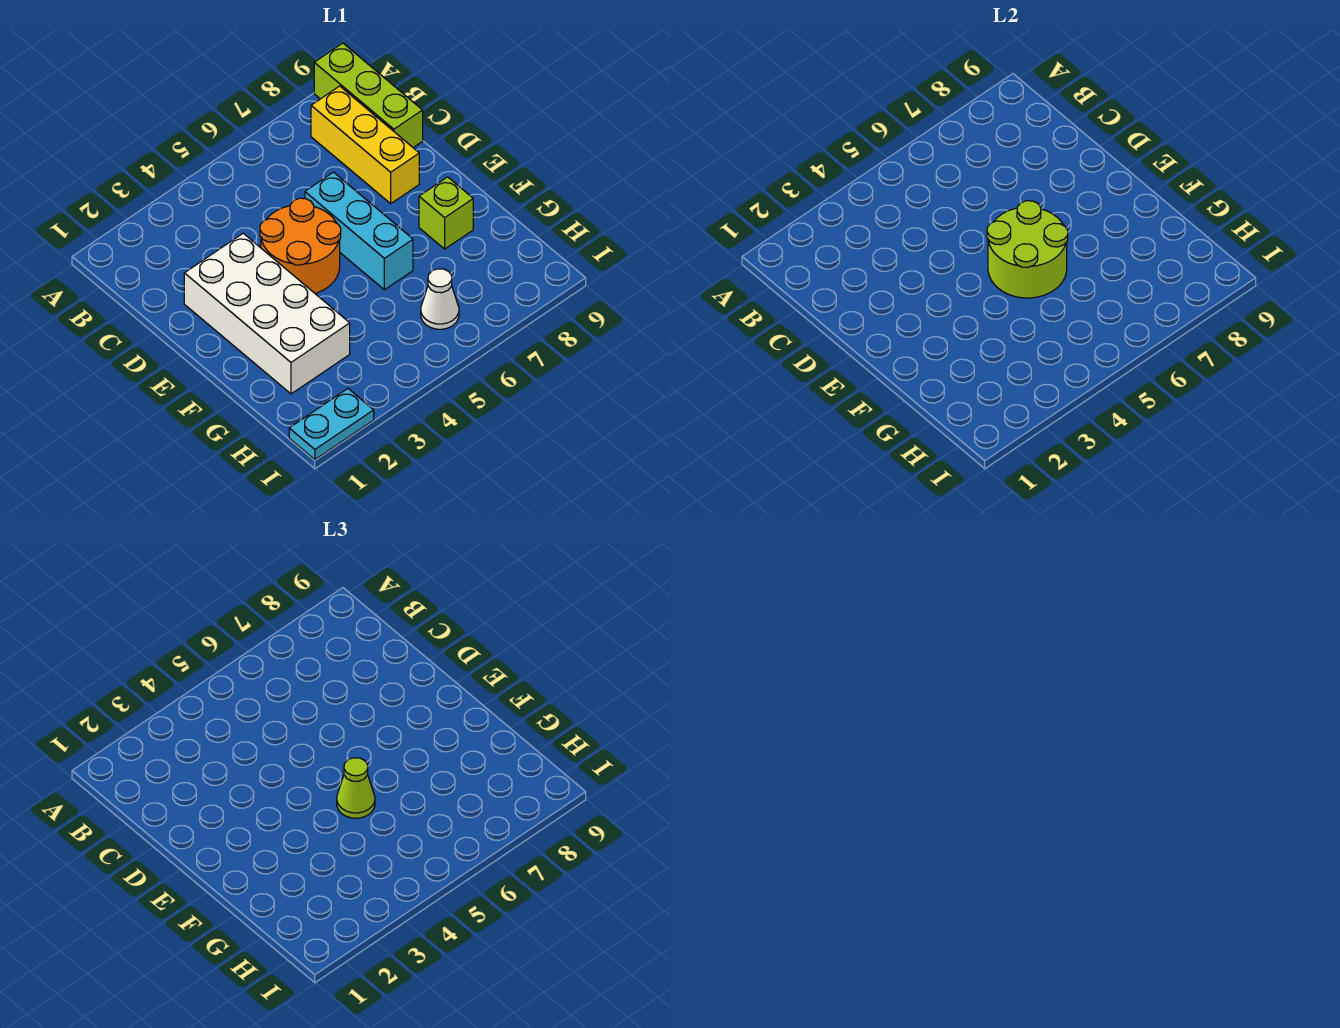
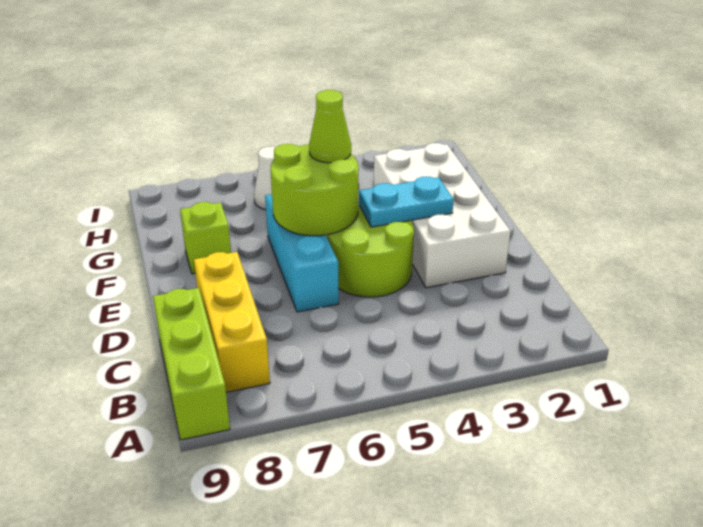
orange 2x2 round brick [260,198,341,293] -> lime 2x2 round brick [327,205,414,297]
cyan 1x2 plate [289,389,374,460] -> cyan 1x2 plate moved to [359,177,454,227]

